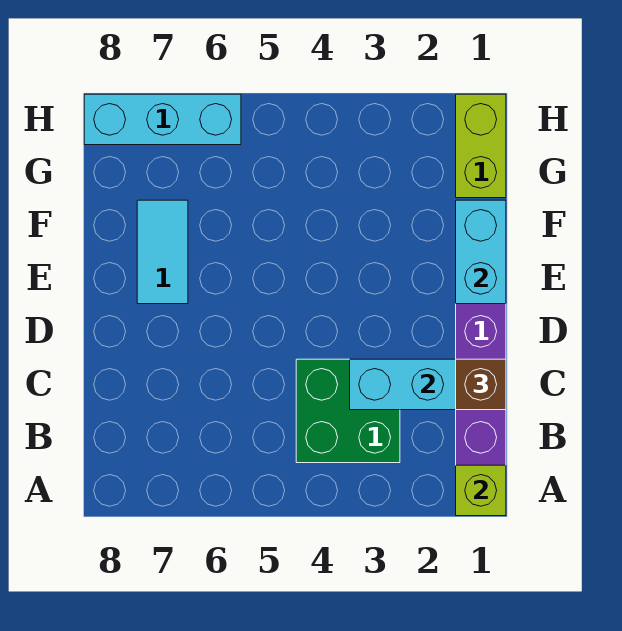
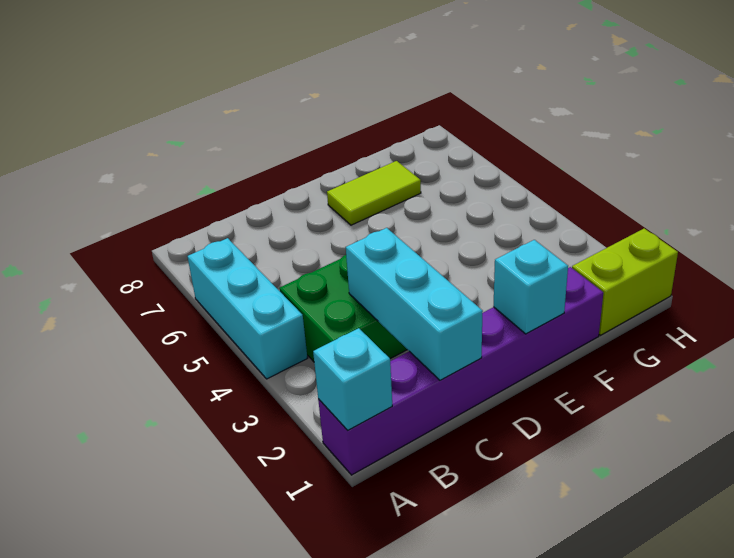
lime 1x1 brick [456,465,506,516] -> cyan 1x1 brick [313,328,392,430]
brown 1x1 brick [456,359,506,410] -> none
cyan 1x2 brick [456,200,506,304] -> cyan 1x1 brick [493,240,568,334]
cyan 1x2 tile [137,200,188,304] -> lime 1x2 tile [327,161,421,225]
cyan 1x3 brick [84,94,241,145] -> cyan 1x3 brick moved to [187,238,307,379]

